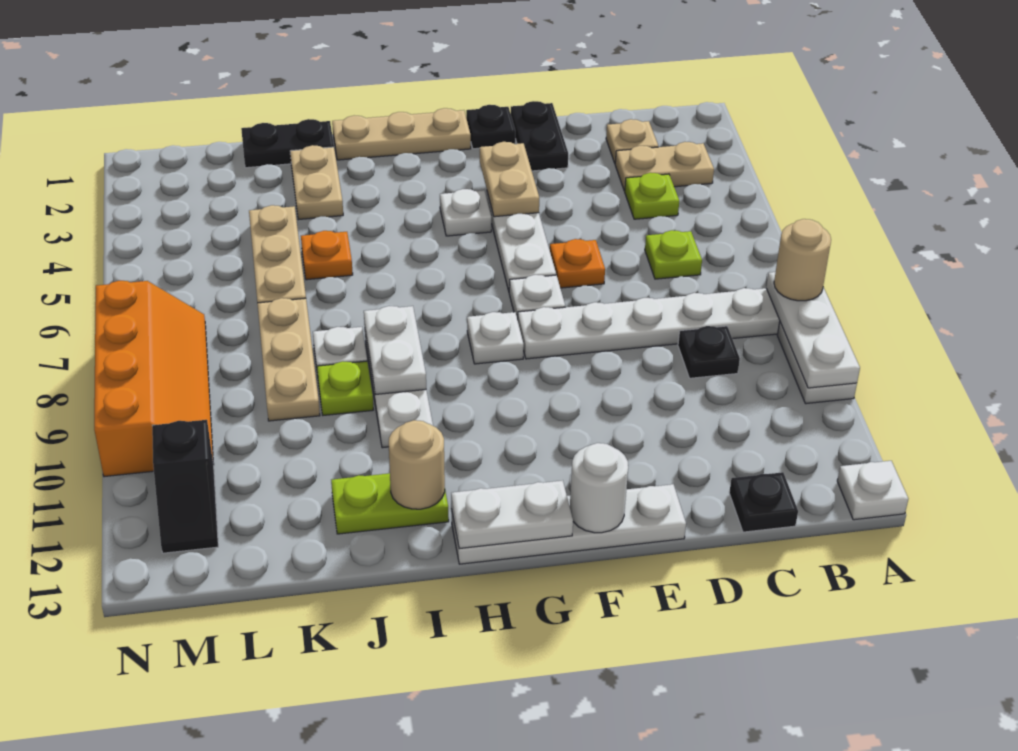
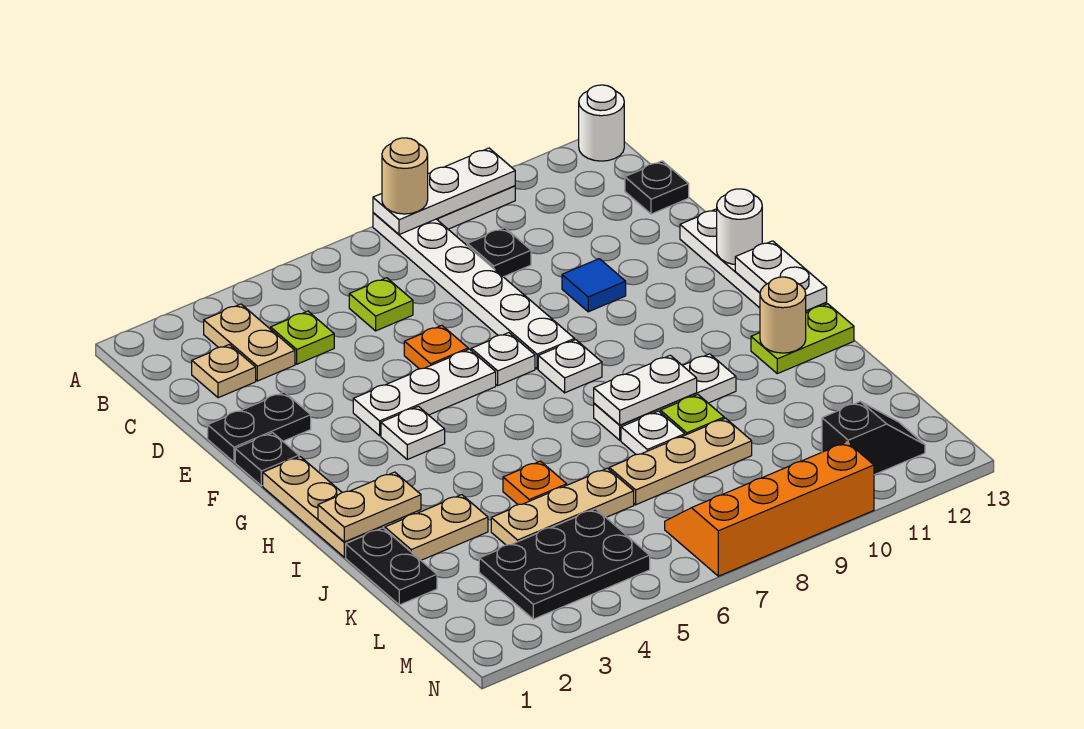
white 1x1 plate [837,461,908,520] -> white 1x1 round brick [579,85,624,161]
none -> blue 1x1 tile [562,259,626,312]
tan 1x2 plate [480,142,539,217] -> tan 1x2 plate moved to [318,472,421,542]
lime 1x2 plate [331,473,449,534] -> lime 1x2 plate turned to [751,304,854,374]
none -> black 2x3 plate [479,509,650,619]

